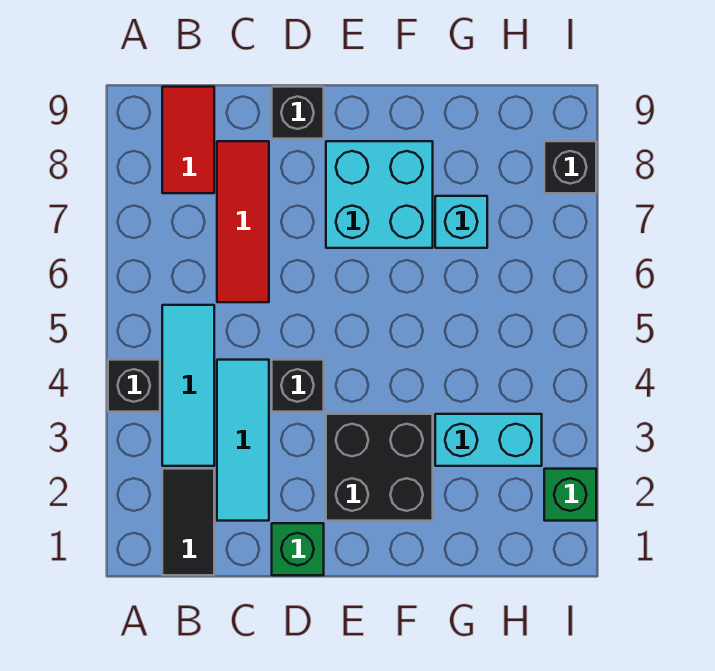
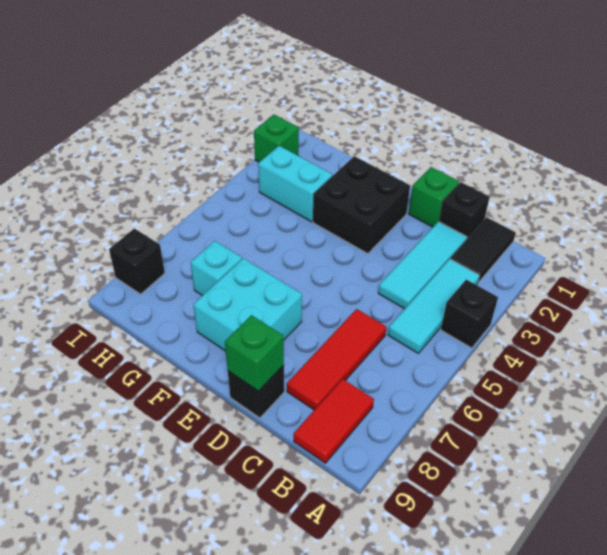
black 1x1 brick [272,360,324,412] -> black 1x1 brick moved to [439,182,490,240]
none -> green 1x1 brick [225,315,284,391]

